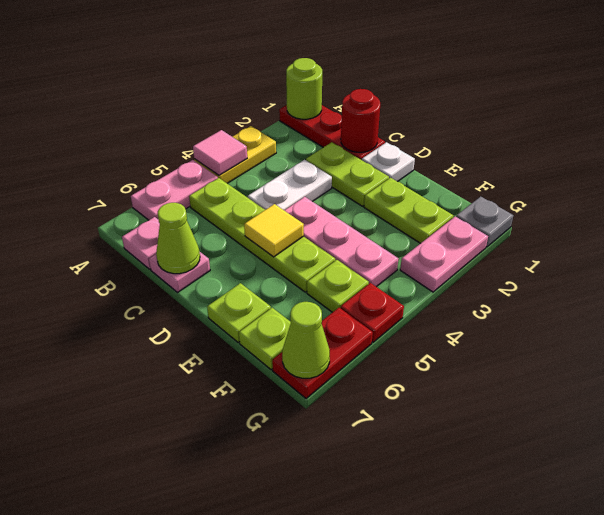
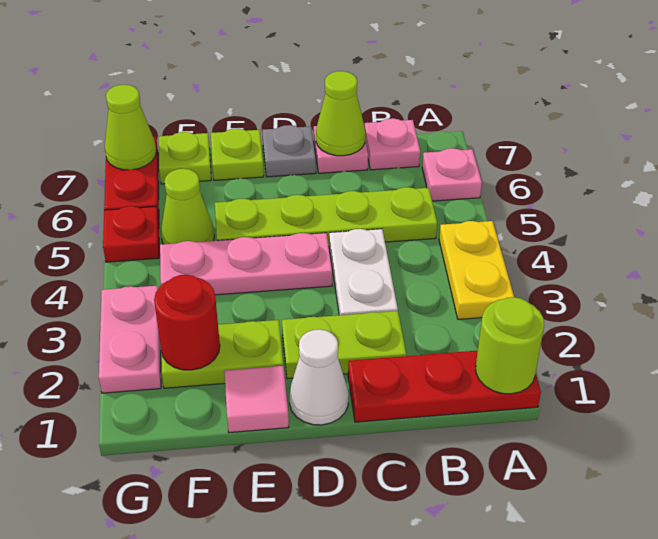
pink 1x1 tile [193,130,247,175] -> pink 1x1 tile moved to [224,366,289,433]
pink 1x2 plate [131,160,218,220] -> pink 1x1 plate [422,148,482,201]
red 1x1 round brick [341,89,380,152] -> red 1x1 round brick moved to [154,275,220,370]
white 1x1 plate [362,142,415,182] -> white 1x1 cone [289,329,349,425]
yellow 1x1 tile [244,204,304,257] -> none
lime 1x1 plate [307,260,369,312] -> lime 1x1 cone [161,169,214,244]
grey 1x1 plate [456,197,513,247] -> grey 1x1 plate moved to [262,125,316,177]

